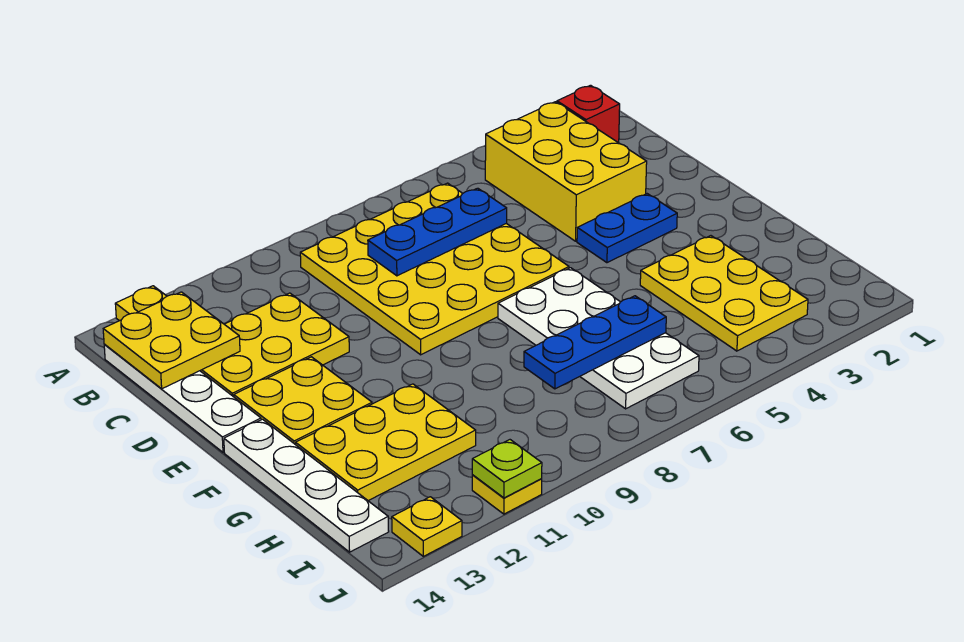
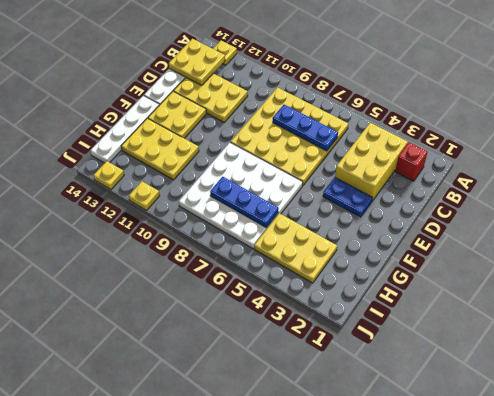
white 2x4 plate [498,268,699,409] -> white 4x4 plate [179,143,303,249]
yellow 2x3 plate [640,236,808,351] -> yellow 2x3 plate turned to [254,213,337,283]
lime 1x1 plate [472,440,542,498] -> none

